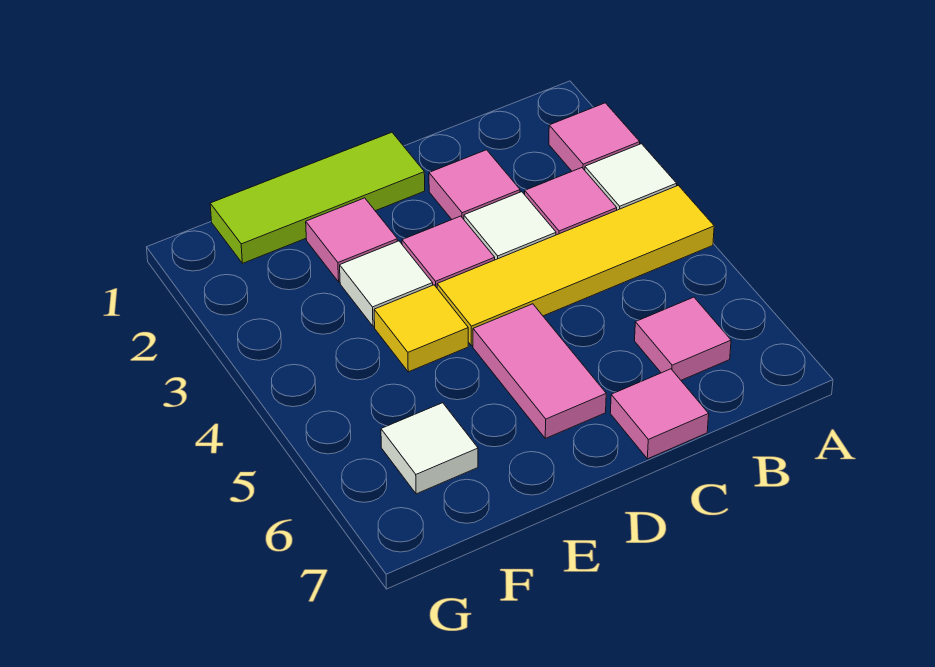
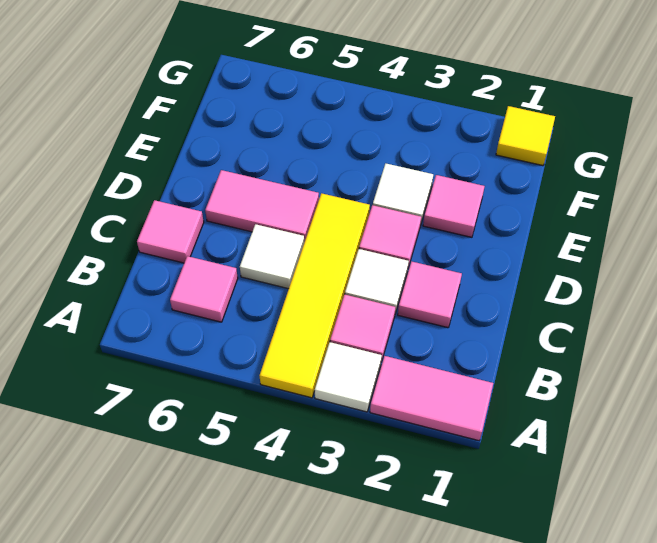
pink 1x1 tile [549,103,640,171] -> pink 1x2 tile [370,356,493,441]
lime 1x3 tile [210,132,425,263] -> none
yellow 1x1 tile [374,285,468,372] -> yellow 1x1 tile moved to [496,106,555,166]
white 1x1 tile [381,403,478,494] -> white 1x1 tile moved to [240,224,304,289]

